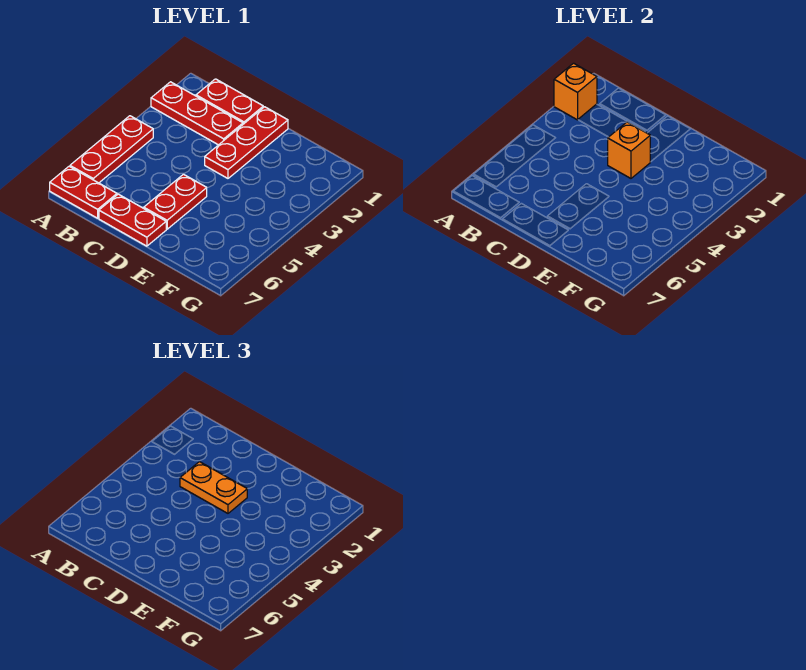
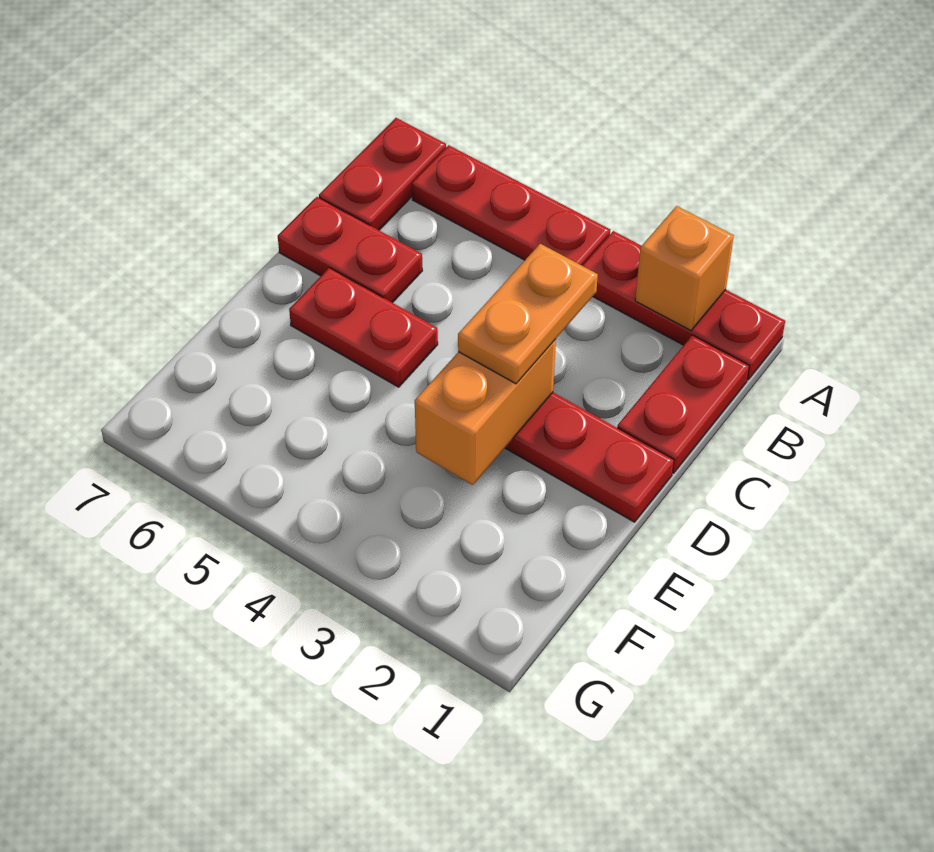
red 1x3 plate [151,82,243,145] -> red 1x3 plate turned to [582,231,785,380]
red 1x2 plate [99,194,166,246] -> red 1x2 plate turned to [278,197,422,303]
orange 1x1 brick [608,122,650,178] -> orange 1x2 brick [415,339,556,485]

